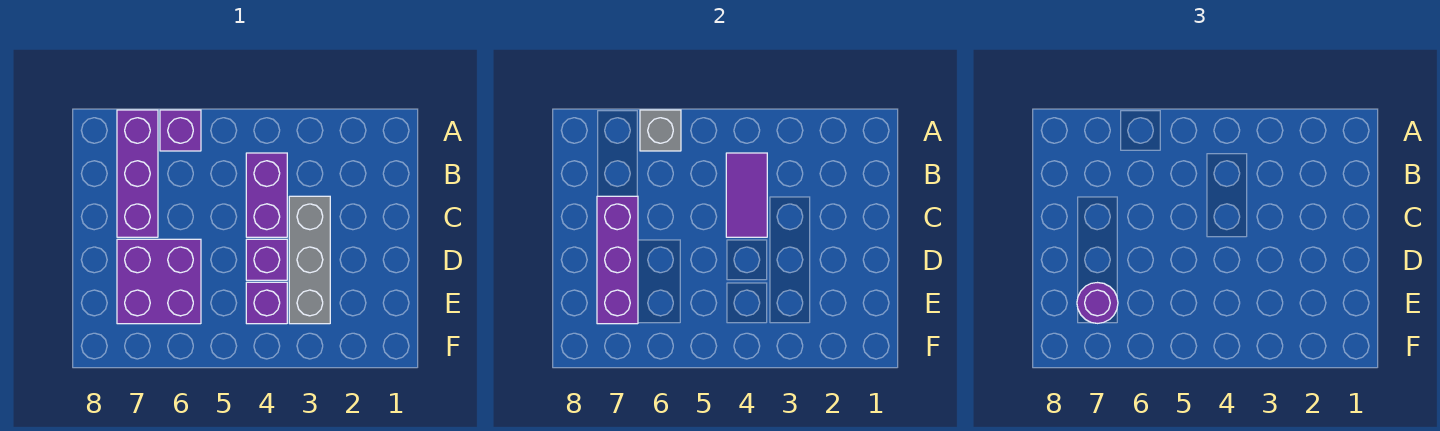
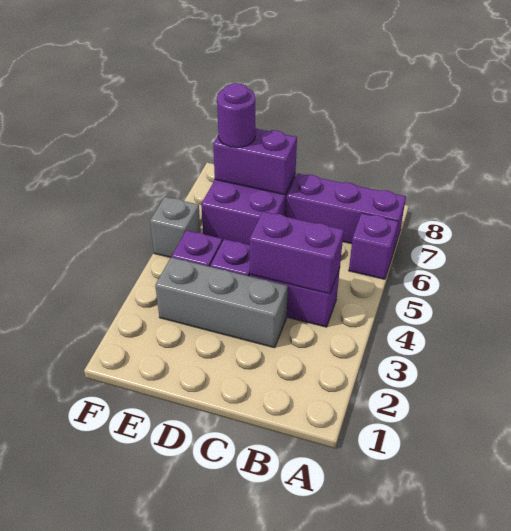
grey 1x1 brick [640,110,681,151] -> grey 1x1 brick moved to [150,197,201,258]
purple 1x2 tile [726,153,767,237] -> purple 1x2 brick [250,212,344,294]
purple 1x3 brick [597,196,638,324] -> purple 1x2 brick [213,128,297,195]

